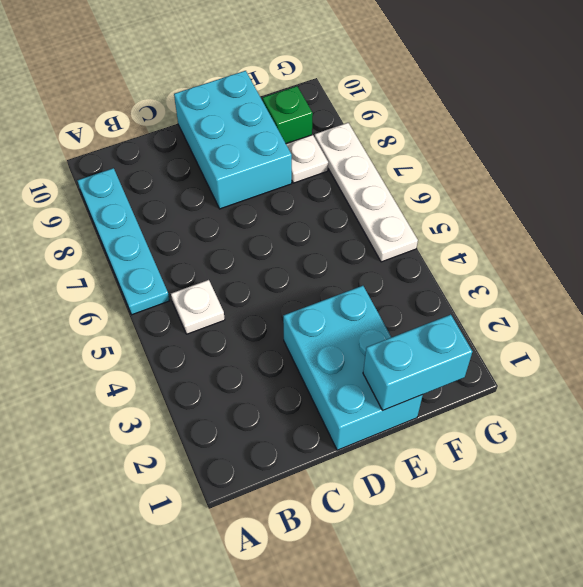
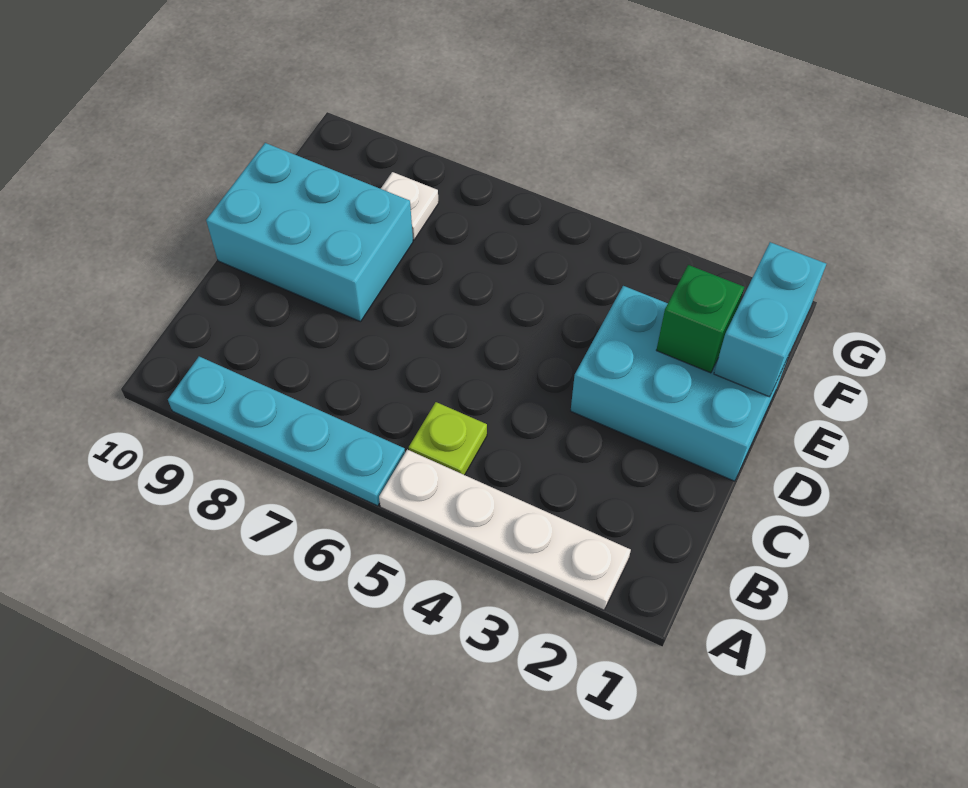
white 1x1 plate [171,280,225,334] -> lime 1x1 plate [409,402,487,475]
green 1x1 brick [263,86,313,144] -> green 1x1 brick moved to [656,265,744,373]
white 1x4 plate [314,123,418,262] -> white 1x4 plate moved to [379,450,631,610]

